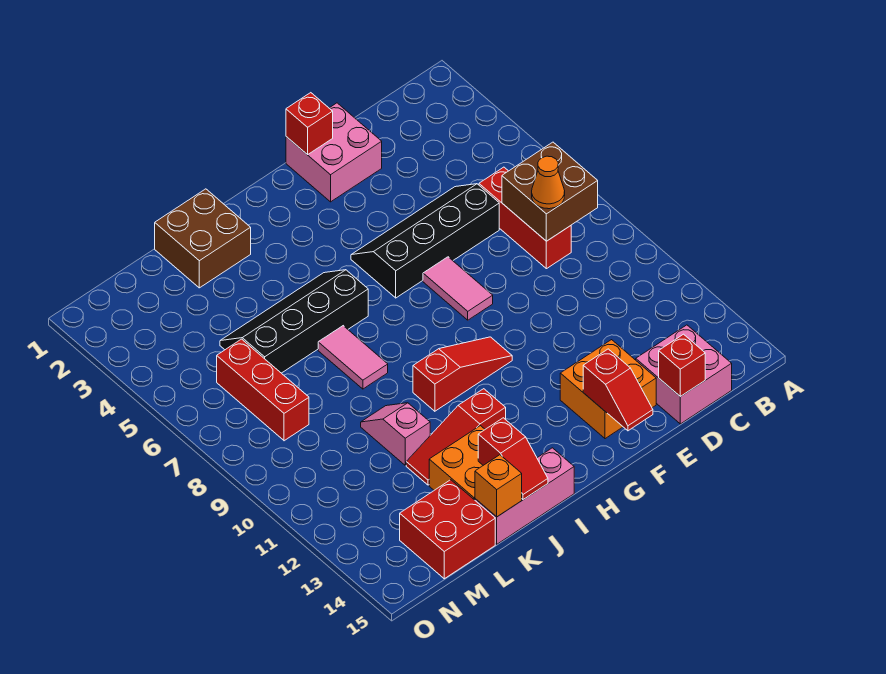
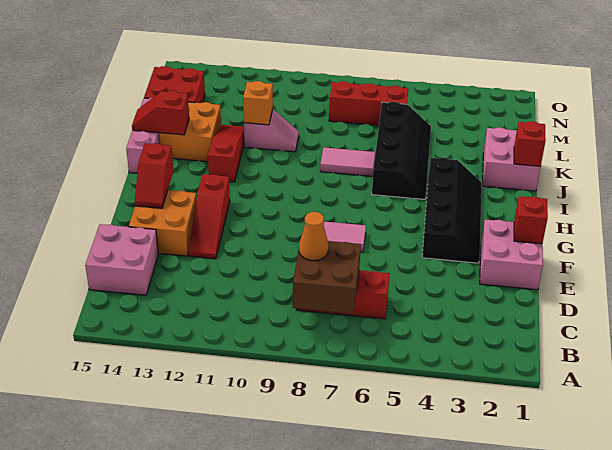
black 2x4 slope [351,184,499,298] -> black 2x4 slope moved to [422,158,482,263]
red 1x1 brick [659,334,705,397] -> red 1x1 brick moved to [514,121,546,166]
red 1x2 slope [583,349,653,431] -> red 1x2 slope turned to [135,143,173,208]
red 1x3 slope [413,337,512,411] -> red 1x3 slope moved to [188,174,230,259]
brown 2x2 brick [155,189,251,288] -> pink 2x2 brick [483,127,541,191]
orange 1x1 brick [475,455,522,517] -> orange 1x1 brick moved to [243,81,273,125]

